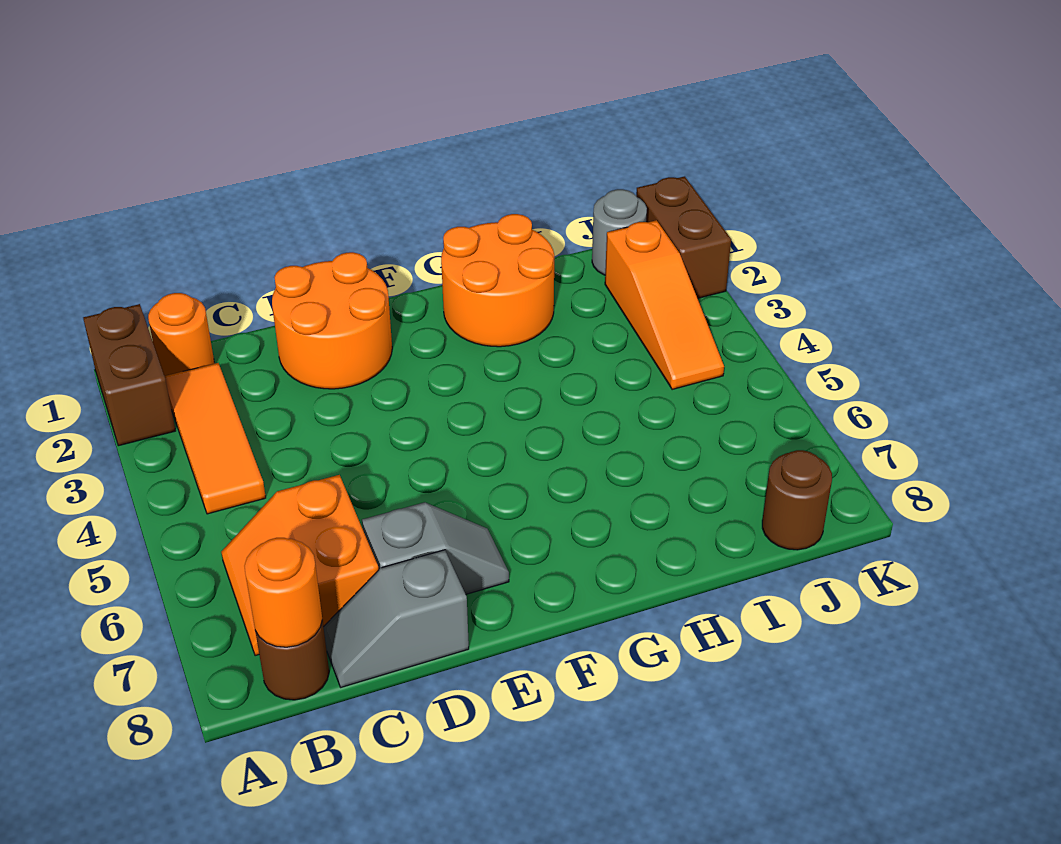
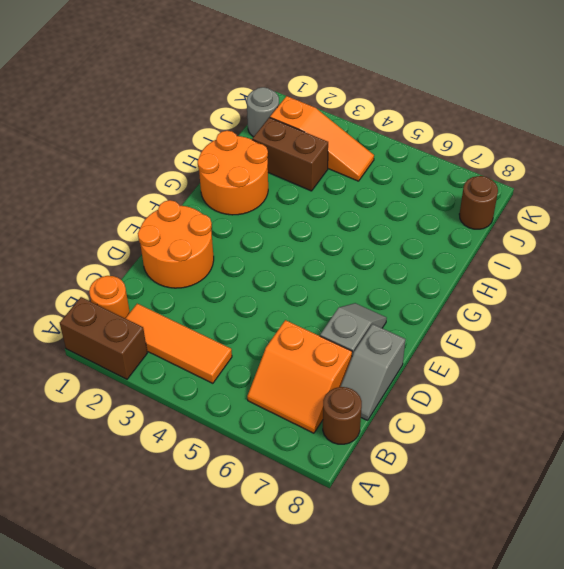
orange 1x1 round brick [245,538,322,647] -> none
brown 1x2 brick [636,176,731,298] -> brown 1x2 brick moved to [252,118,328,191]

